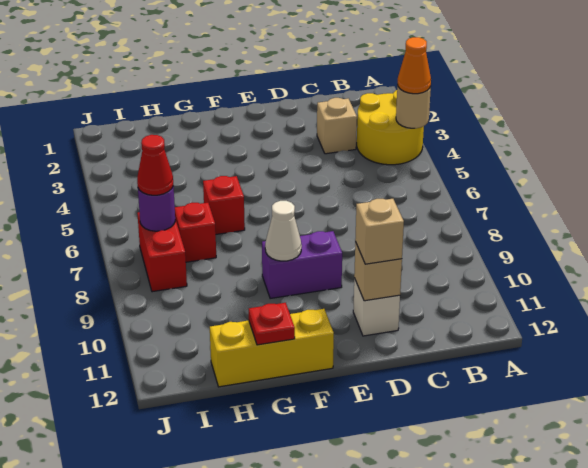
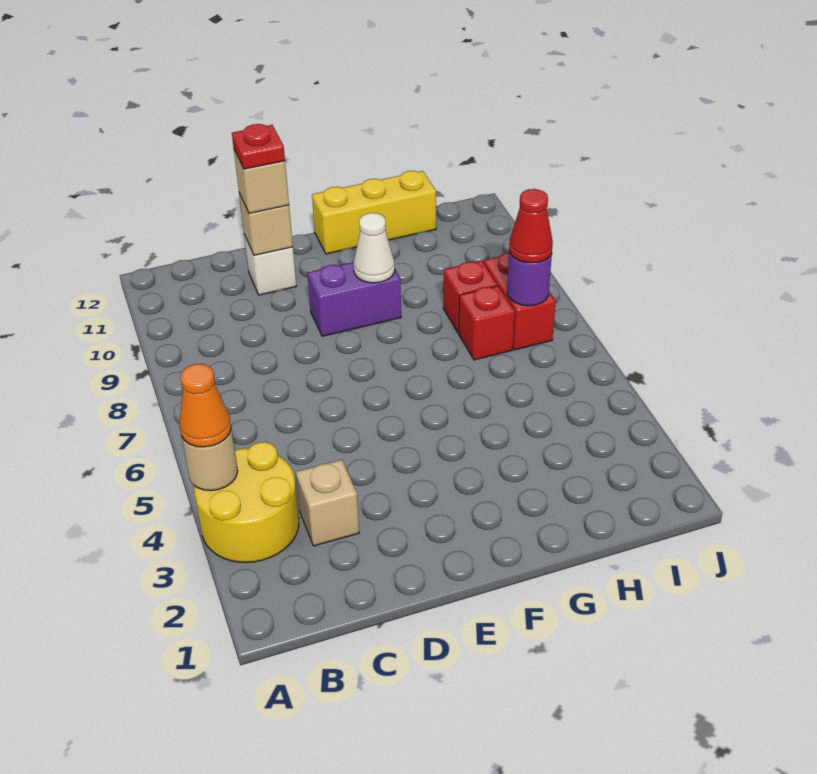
red 1x1 brick [203,176,245,234] -> red 1x1 brick moved to [443,261,498,333]
red 1x1 plate [249,303,295,345] -> red 1x1 plate moved to [232,124,285,169]

